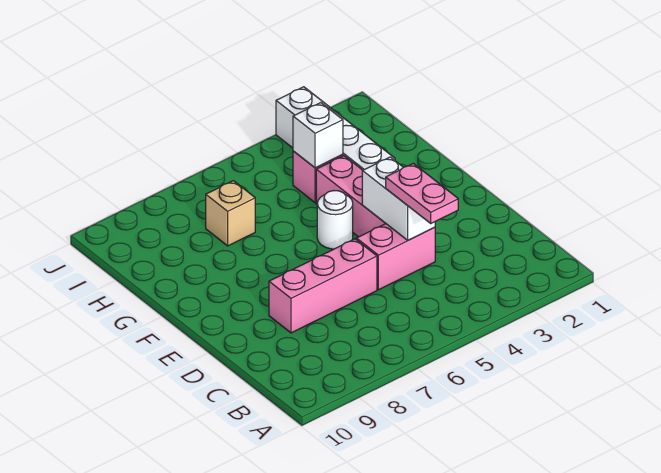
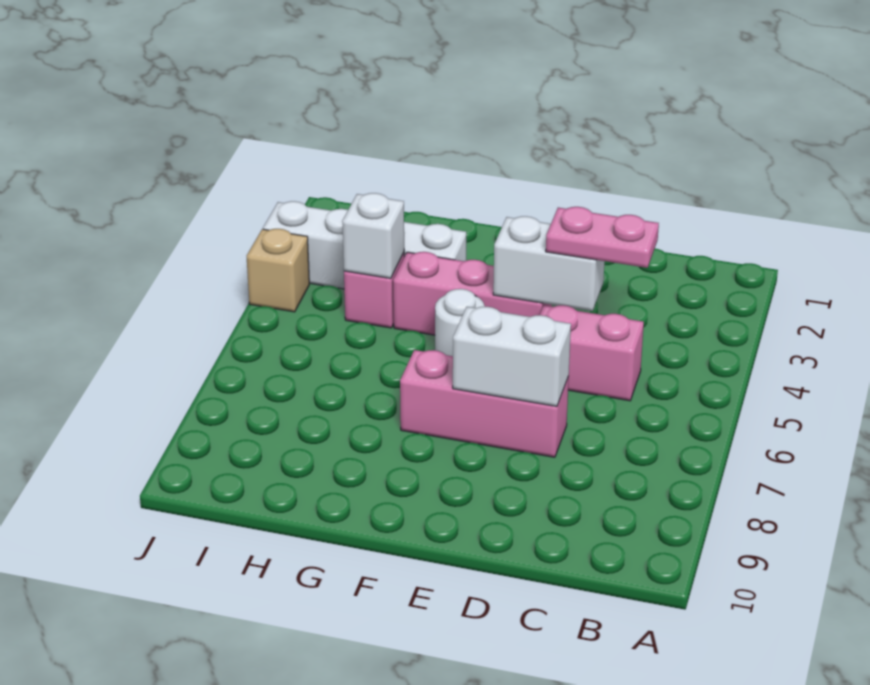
pink 1x2 brick [356,224,435,290] -> pink 1x2 brick turned to [540,305,644,401]
pink 1x3 brick [269,239,377,333] -> pink 1x3 brick turned to [400,350,569,457]
none -> white 1x2 brick [453,307,571,406]
tan 1x1 brick [206,181,255,246] -> tan 1x1 brick moved to [247,229,309,312]

